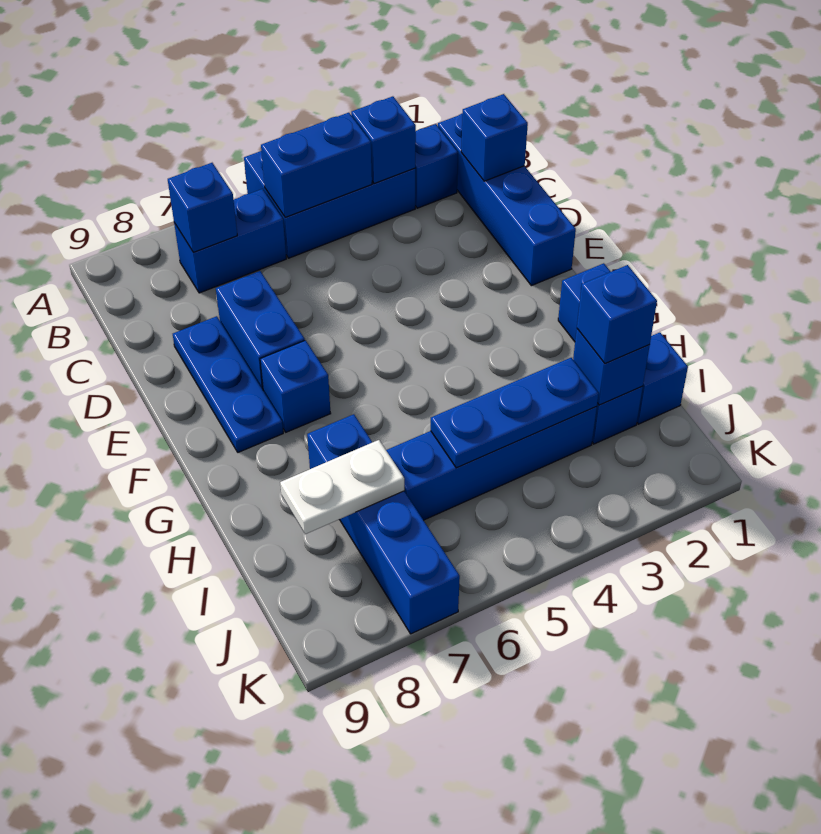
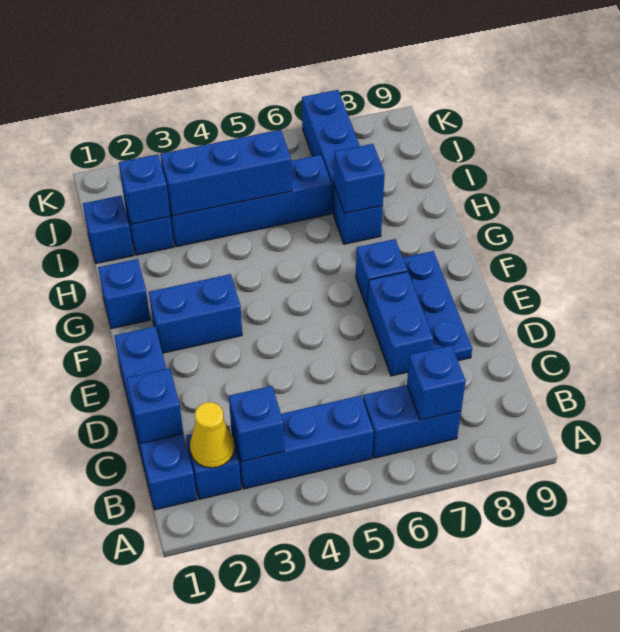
blue 2x3 brick [244,151,415,258] -> blue 1x3 brick [231,396,374,489]
none -> yellow 1x1 cone [190,402,234,468]
blue 1x2 brick [261,113,372,217] -> blue 1x2 brick moved to [149,274,242,353]
blue 1x1 brick [577,265,657,363] -> blue 1x1 brick moved to [334,144,385,213]
blue 1x3 plate [431,358,599,468] -> blue 1x3 brick [160,130,292,216]
white 1x2 plate [280,440,404,534] -> none

